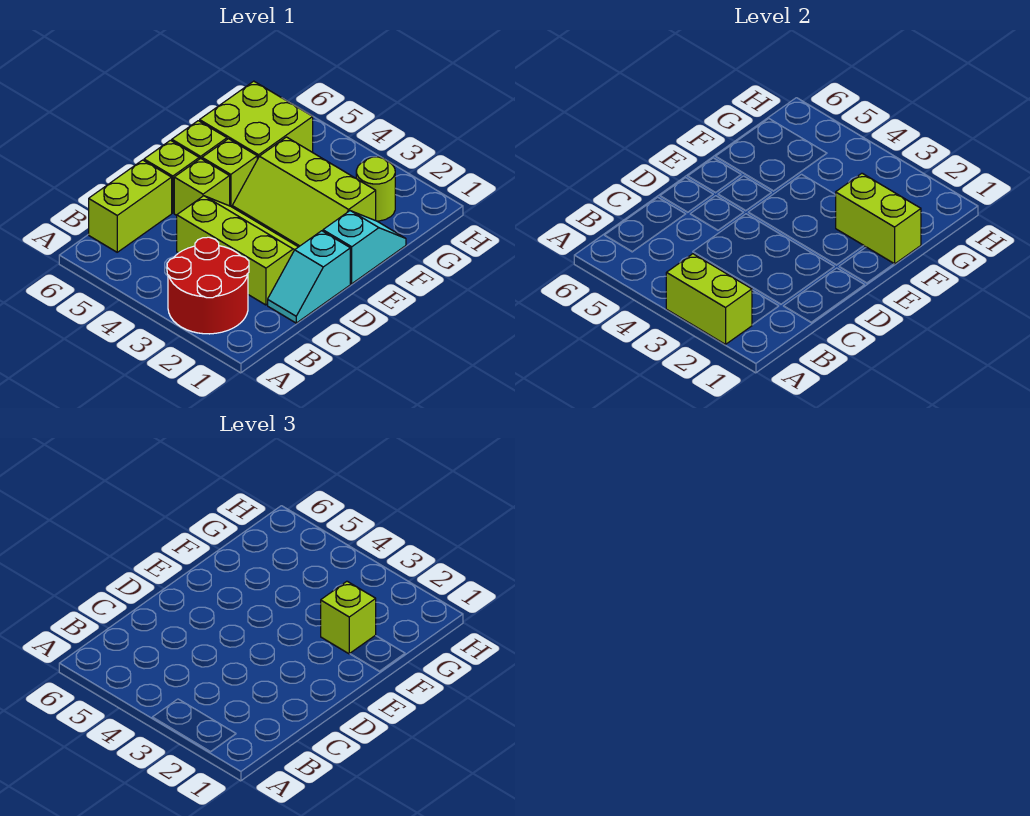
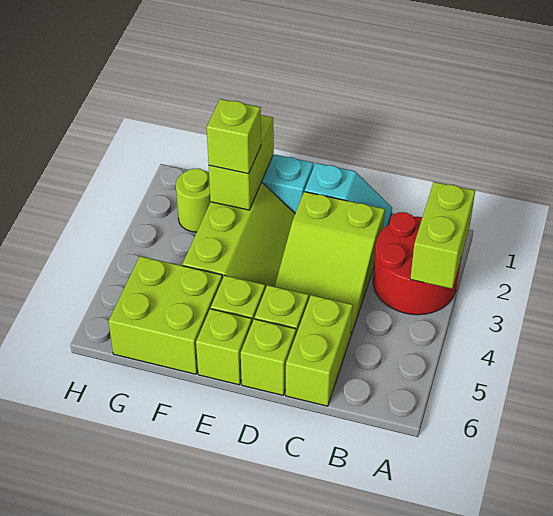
lime 1x2 brick [89,160,172,252] -> lime 1x2 brick turned to [286,295,353,406]
lime 2x3 slope [177,196,298,305] -> lime 2x3 slope turned to [275,192,385,335]

